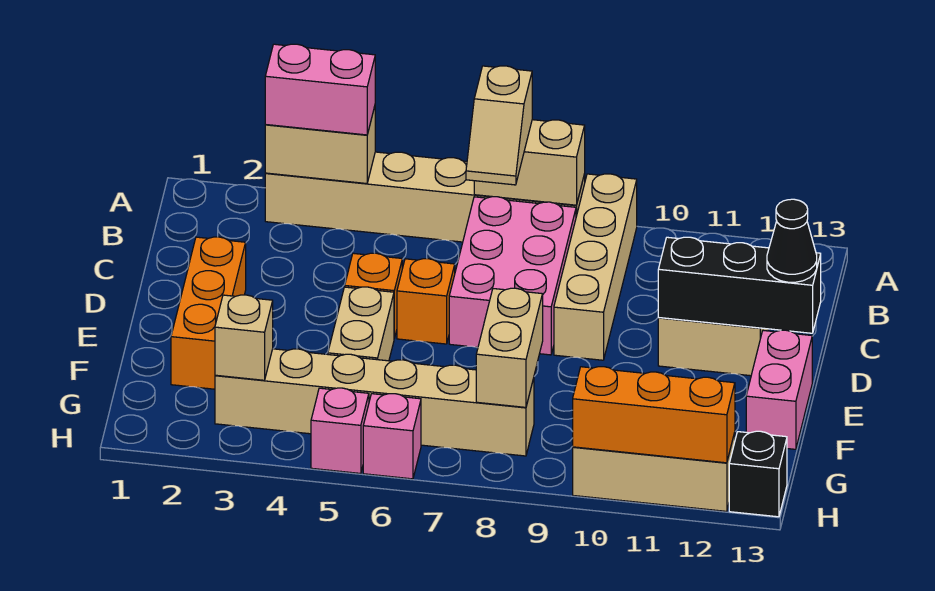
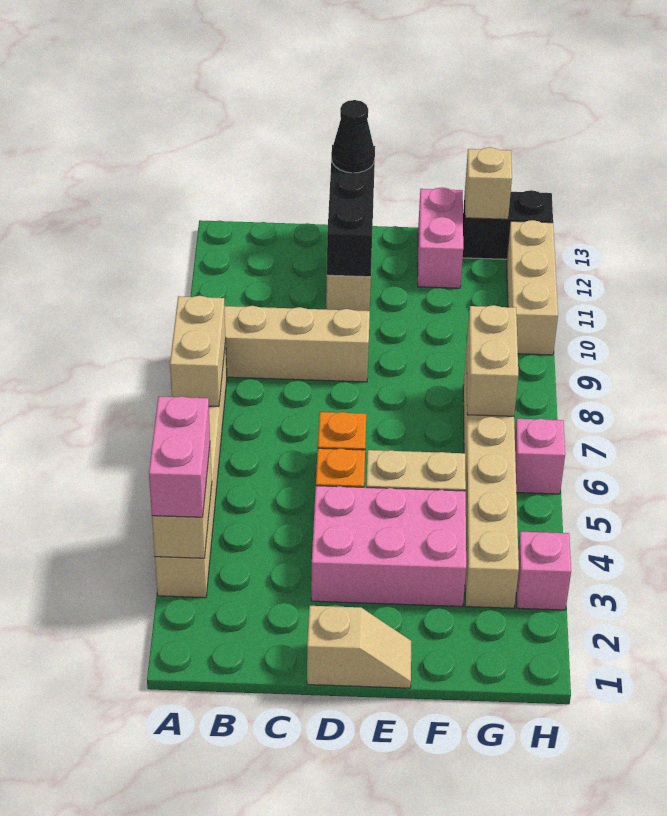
tan 1x2 slope [466,66,532,185] -> tan 1x2 slope moved to [307,606,411,688]
pink 2x3 brick [449,197,576,355] -> pink 2x3 brick moved to [311,486,466,607]
orange 1x3 brick [171,237,246,389] -> none
pink 1x2 brick [746,330,812,449] -> pink 1x2 brick turned to [418,187,463,288]
tan 1x2 brick [476,288,543,407] -> tan 1x2 brick turned to [467,305,518,416]
tan 1x1 brick [215,295,273,380] -> tan 1x1 brick moved to [465,147,512,219]
pink 1x1 brick [311,388,369,473] -> pink 1x1 brick moved to [516,532,571,610]
orange 1x3 brick [573,367,735,463] -> none
black 1x1 brick [729,431,787,517] -> black 1x2 brick [463,190,553,259]

